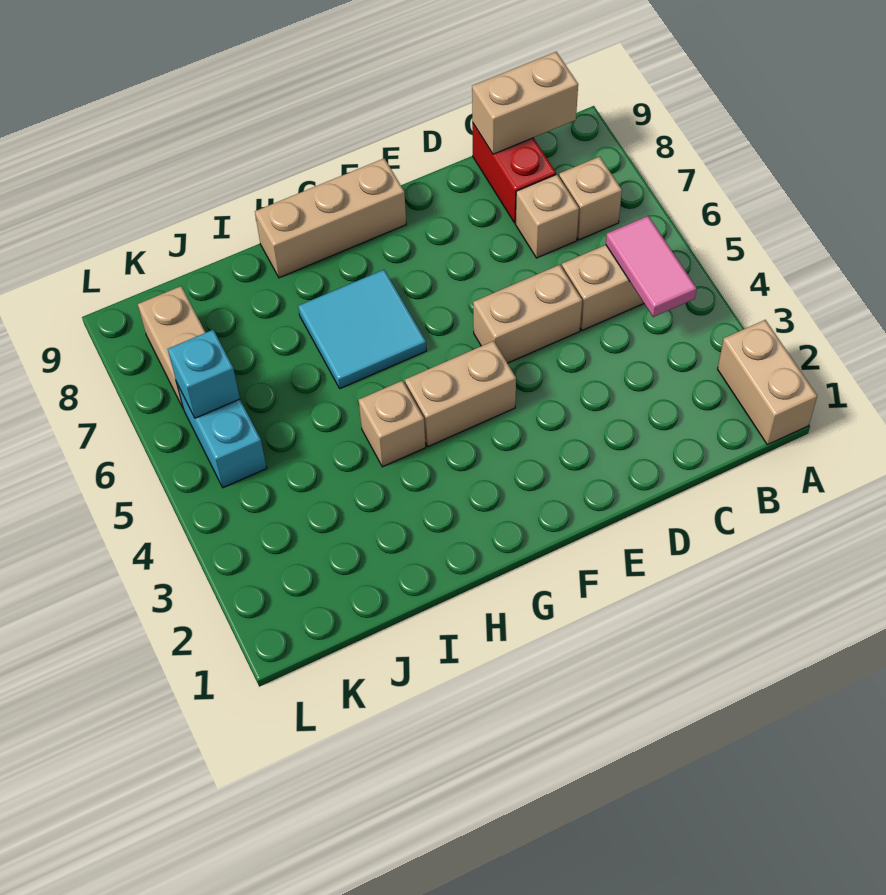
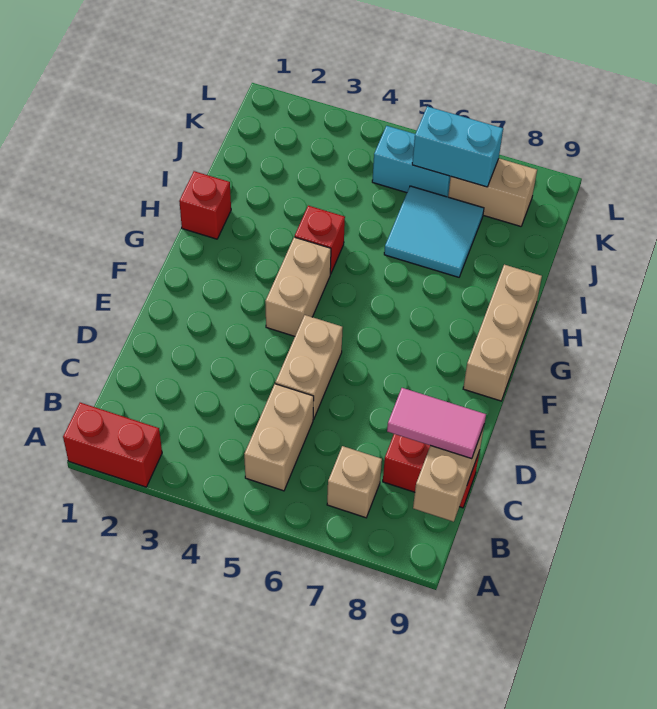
tan 1x2 brick [718,320,817,445] -> red 1x2 brick [63,403,162,487]
pink 1x2 tile [606,216,697,317] -> pink 1x2 tile moved to [387,388,486,459]
tan 1x1 brick [515,175,579,258] -> none
cyan 2x2 tile [298,270,426,389] -> cyan 2x2 tile moved to [384,186,484,277]
none -> red 1x1 brick [179,171,231,239]
tan 1x1 brick [359,381,426,467] -> red 1x1 brick [295,206,345,274]
cyan 1x1 brick [168,330,240,418] -> cyan 1x2 brick [412,106,503,187]

